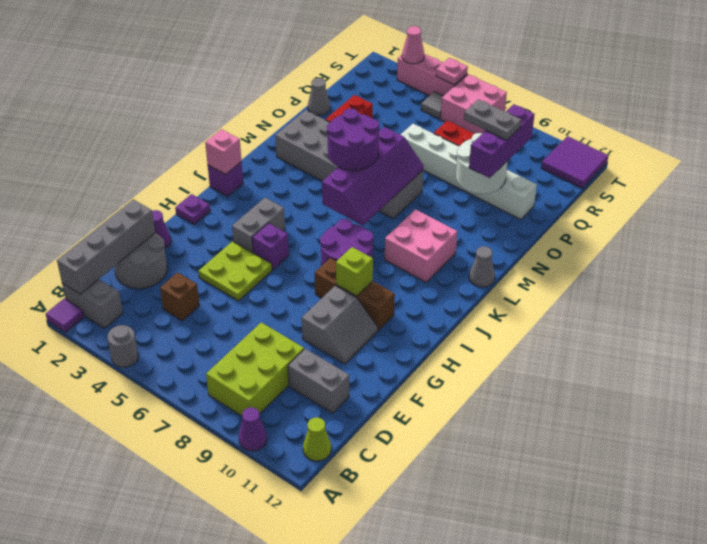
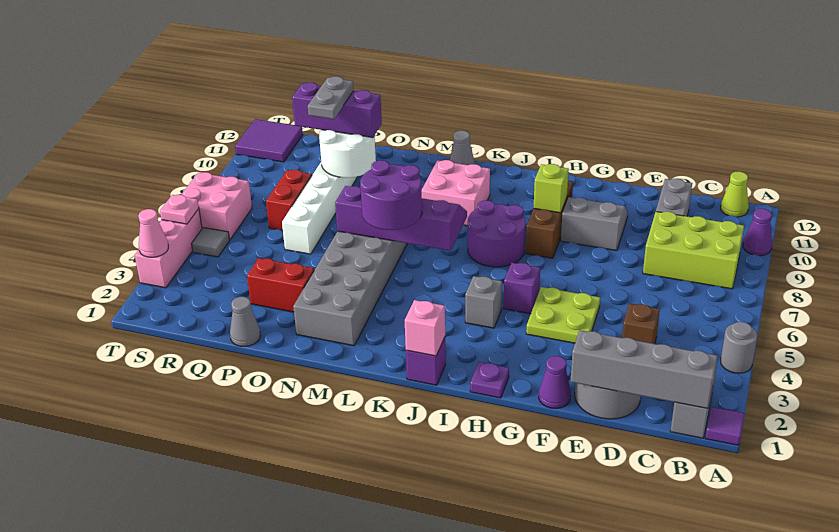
grey 1x2 brick [232,197,285,253] -> grey 1x1 brick [465,276,502,328]

